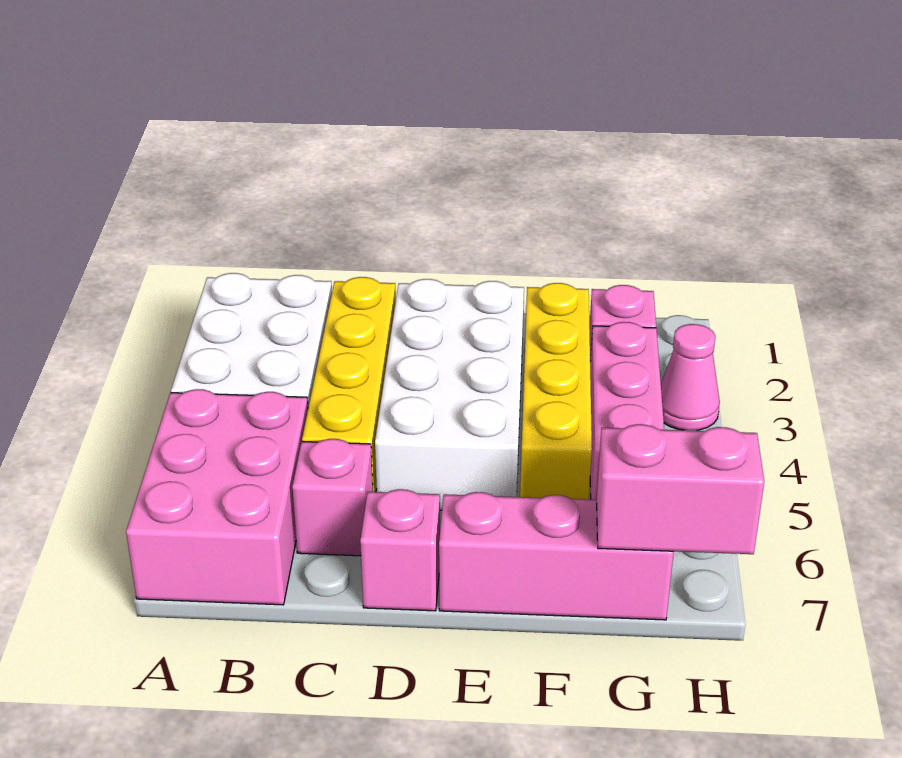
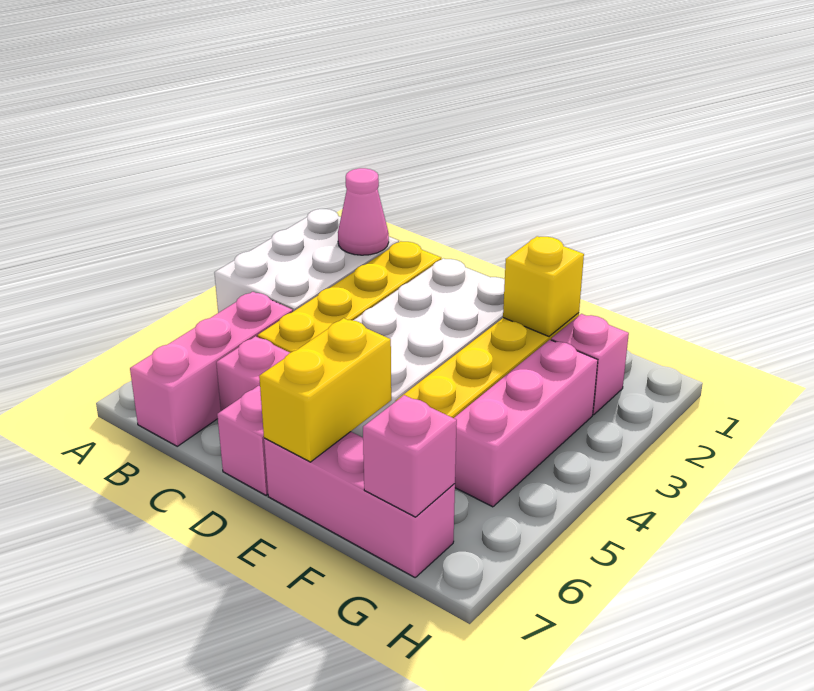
pink 2x3 brick [126,389,308,605] -> pink 1x3 brick [130,292,293,446]
none -> yellow 1x2 brick [259,318,391,462]
none -> yellow 1x1 brick [503,236,584,336]
pink 1x2 brick [597,424,764,554] -> pink 1x1 brick [363,395,457,517]
pink 1x1 cone [661,324,720,430] -> pink 1x1 cone moved to [338,168,389,255]

